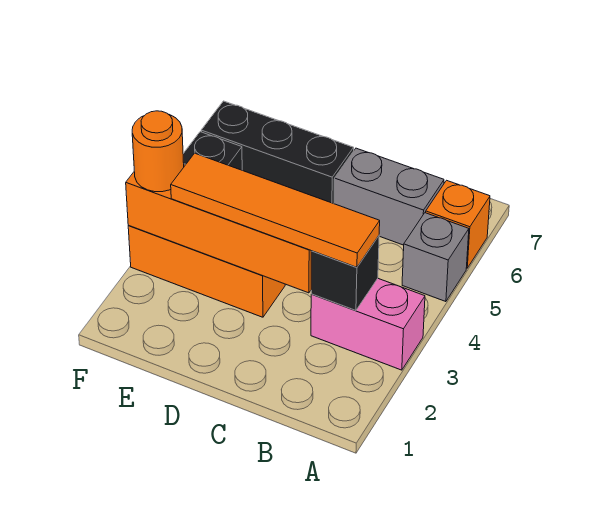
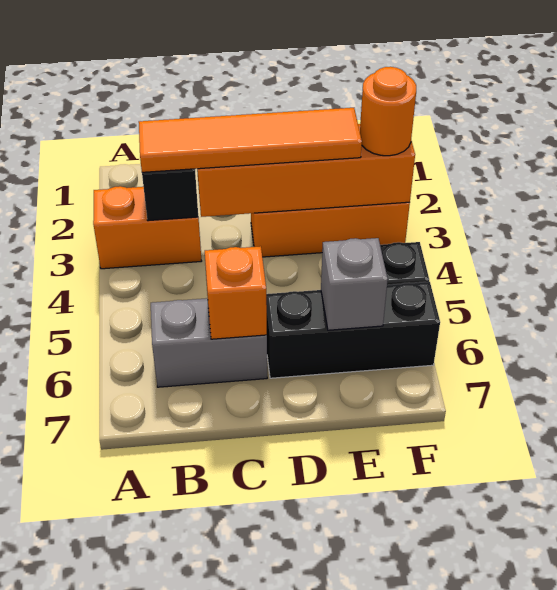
pink 1x2 brick [311,279,425,370] -> orange 1x2 brick [93,186,201,269]
grey 1x1 brick [402,213,469,302] -> grey 1x1 brick moved to [321,238,388,330]
orange 1x1 brick [426,180,490,268] -> orange 1x1 brick moved to [205,246,267,339]

